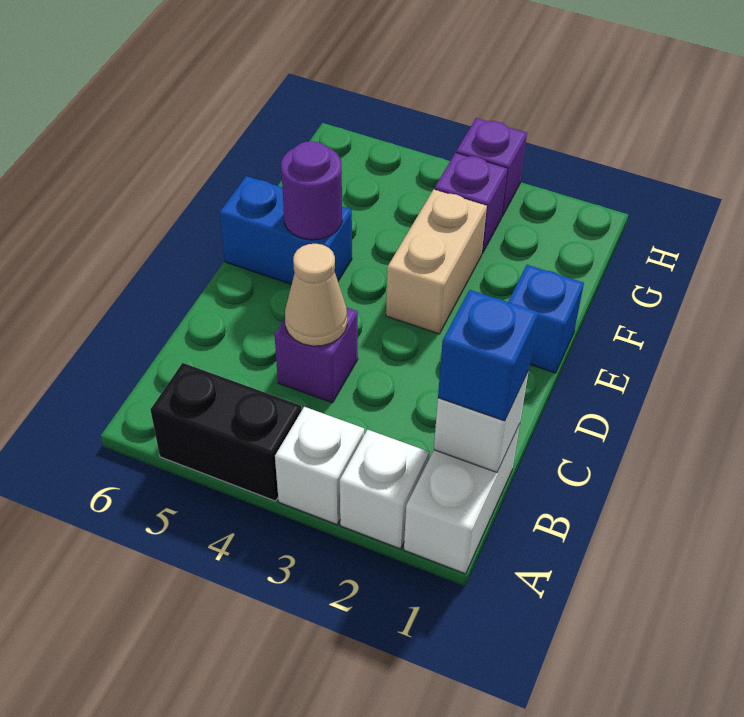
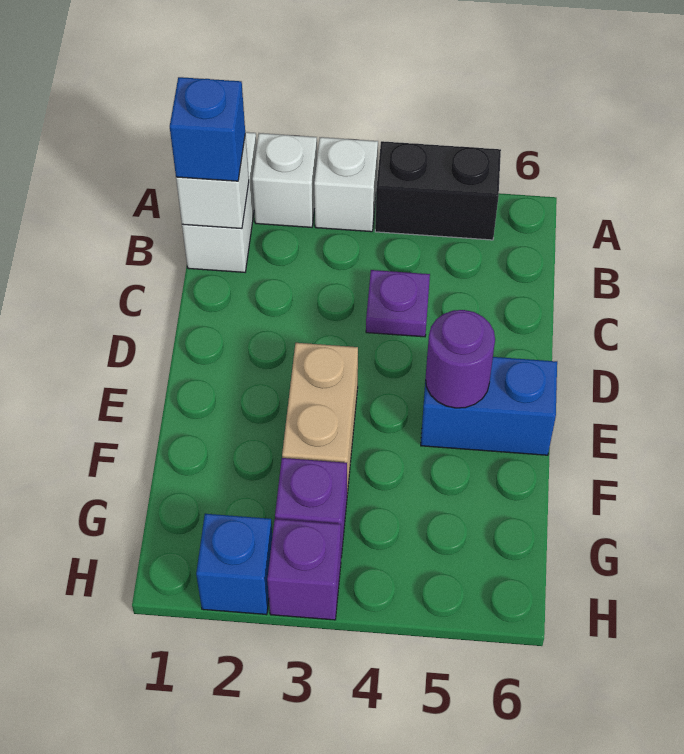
purple 1x1 brick [275,308,358,403] -> purple 1x1 plate [366,270,430,337]
tan 1x1 cone [285,244,347,346] -> none
blue 1x1 brick [508,265,584,373] -> blue 1x1 brick moved to [196,514,272,615]

